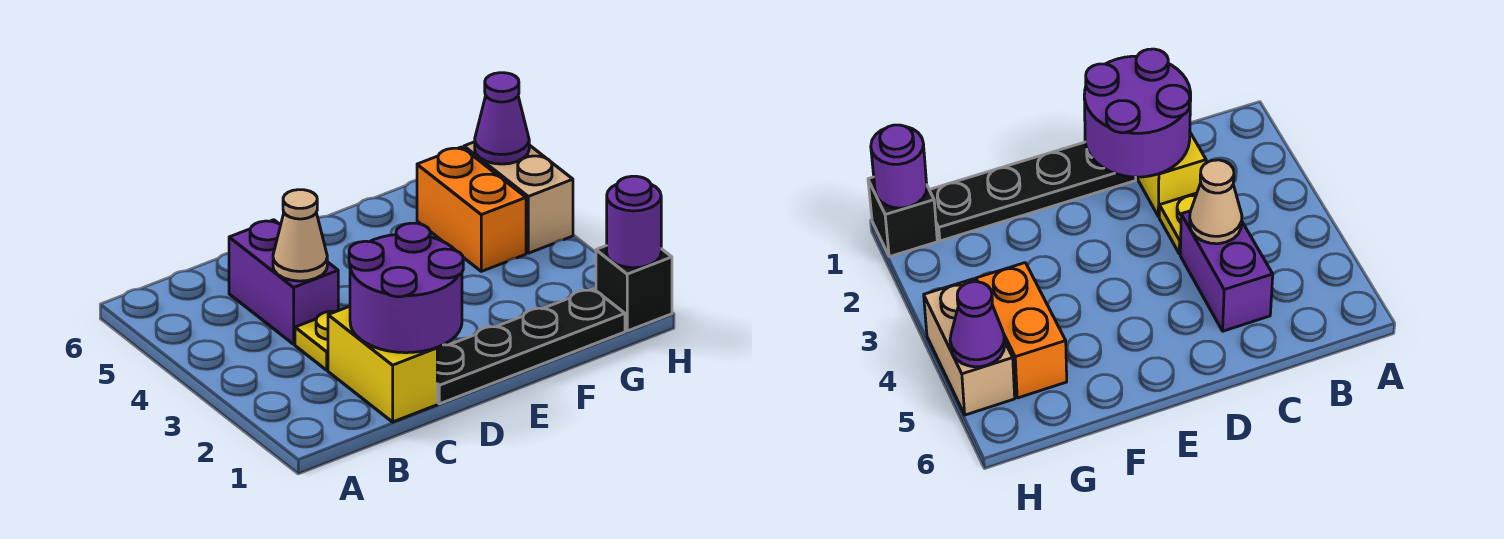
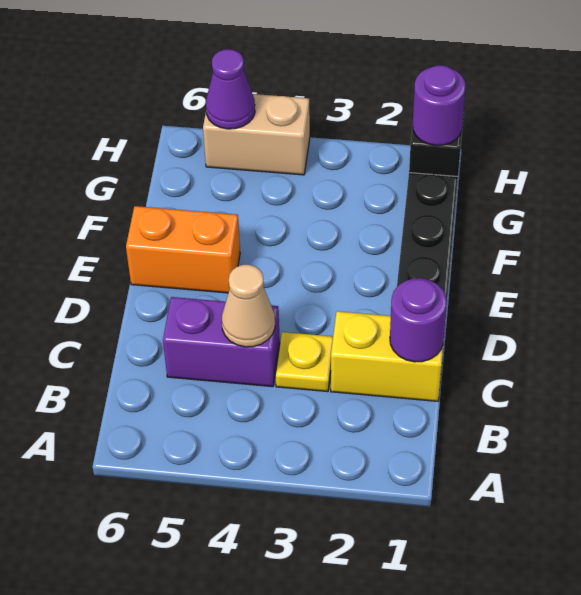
purple 2x2 round brick [349,223,463,353] -> purple 1x1 round brick [390,278,447,362]
orange 1x2 brick [417,147,526,271] -> orange 1x2 brick moved to [126,206,240,293]

